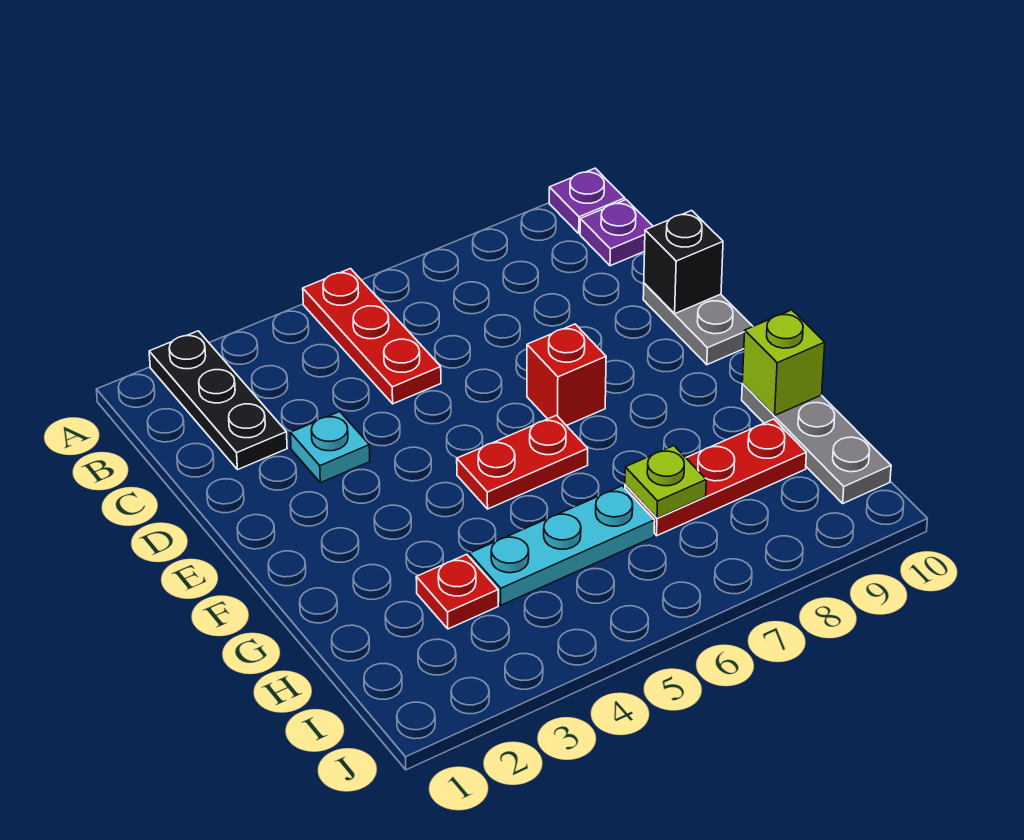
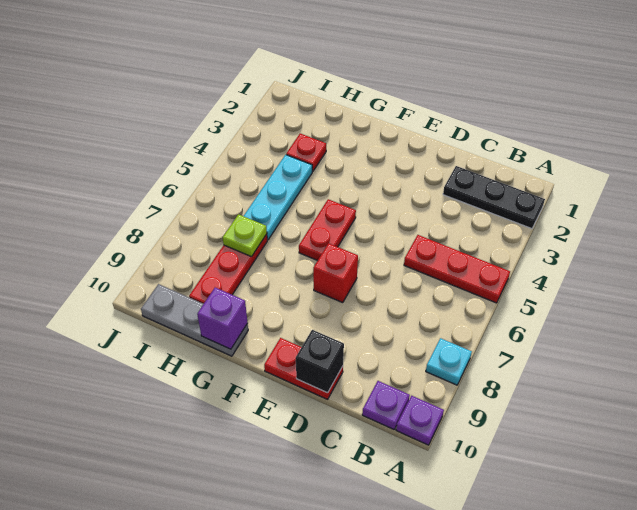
cyan 1x1 plate [291,412,370,483] -> cyan 1x1 plate moved to [426,338,472,385]
grey 1x2 plate [643,283,753,365] -> red 1x2 plate [264,338,343,399]
lime 1x1 brick [742,310,825,415] -> purple 1x1 brick [197,288,248,349]

